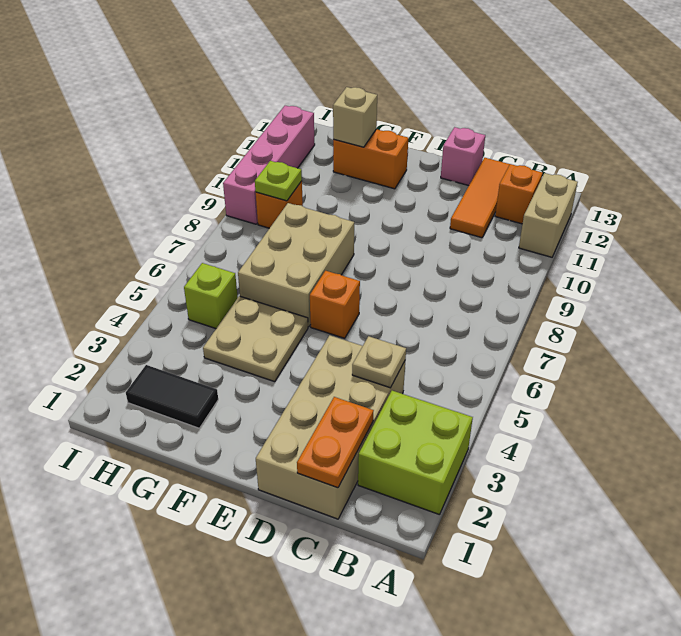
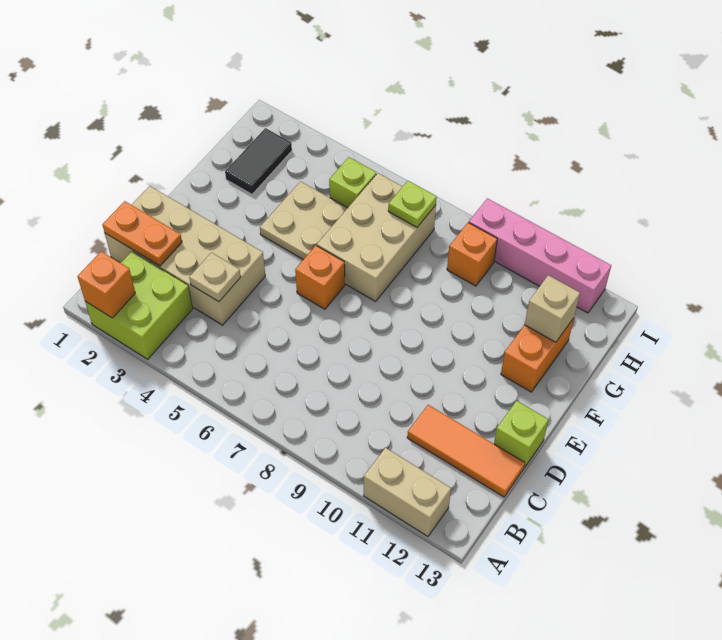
orange 1x1 brick [495,164,542,224] -> orange 1x1 brick moved to [77,251,135,318]
pink 1x1 brick [441,127,485,186] -> lime 1x1 brick [494,401,549,468]
tan 2x3 brick [238,203,354,327] -> tan 2x3 brick turned to [317,173,436,301]
lime 1x1 plate [255,161,302,201] -> lime 1x1 plate moved to [388,181,437,227]

